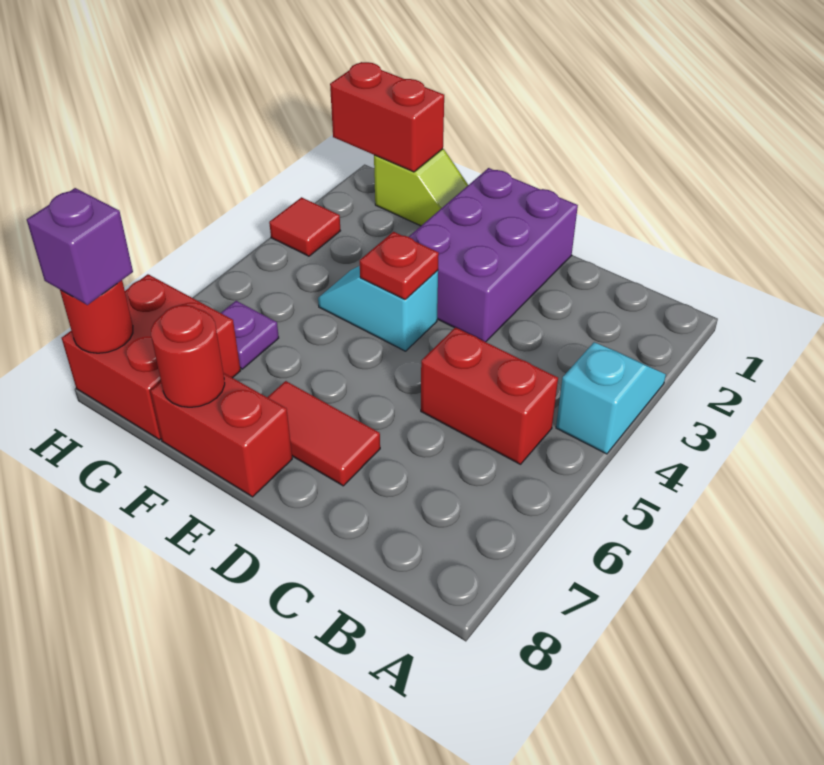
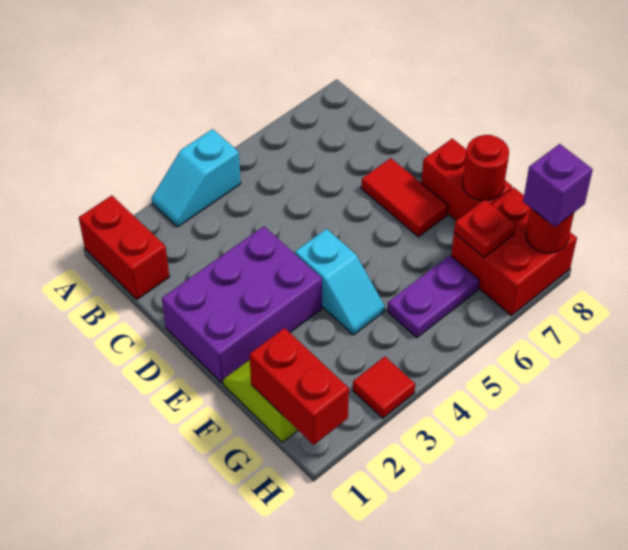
red 1x2 brick [421,328,558,464] -> red 1x2 brick moved to [79,196,169,299]
red 1x1 plate [359,232,439,299] -> red 1x1 plate moved to [454,200,516,257]
purple 1x1 plate [221,301,279,369] -> purple 1x2 plate [387,255,480,338]

